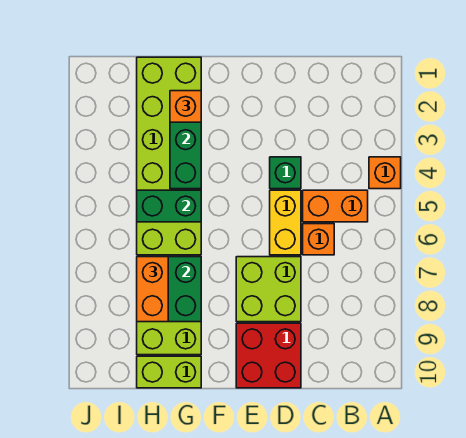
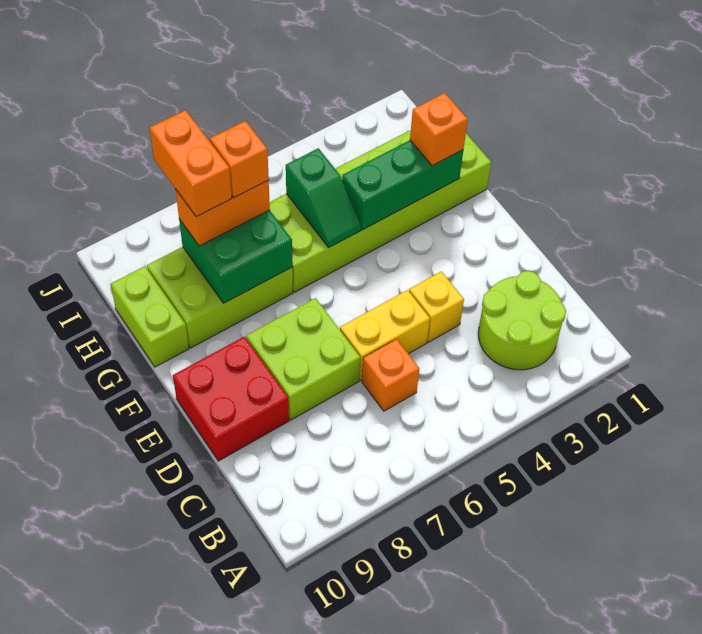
orange 1x1 brick [369,157,401,189] -> orange 1x1 brick moved to [210,121,269,197]
none -> lime 2x2 round brick [478,271,566,370]
orange 1x2 brick [303,190,368,222] -> orange 1x2 brick moved to [150,110,232,217]
green 1x1 brick [270,157,301,189] -> yellow 1x1 brick [409,271,464,342]
green 1x2 brick [137,190,201,222] -> green 1x2 slope [286,148,361,247]

